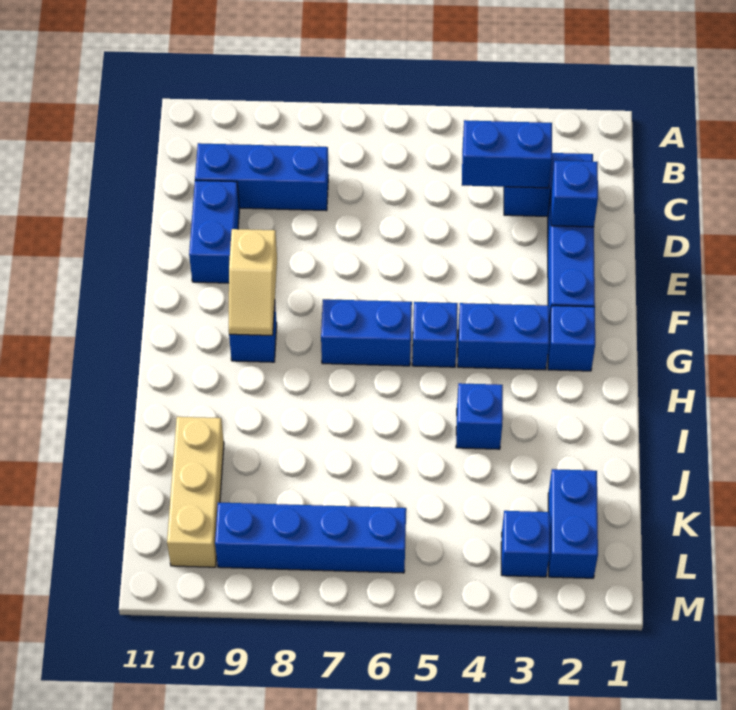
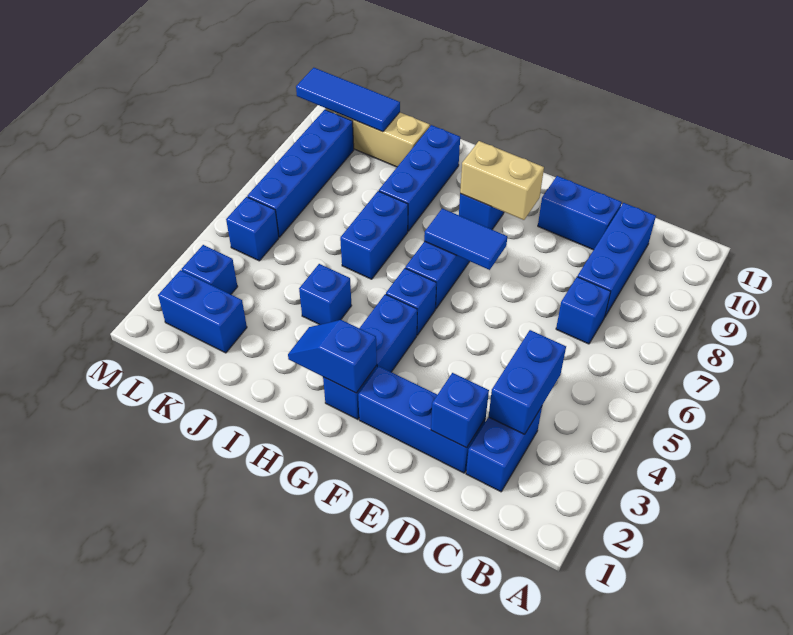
none -> blue 1x1 brick [556,277,611,344]
none -> blue 1x2 tile [424,208,507,270]
tan 1x2 slope [229,229,277,335] -> tan 1x2 brick [460,141,544,220]
none -> blue 1x2 slope [288,320,377,393]
none -> blue 1x2 brick [340,191,408,279]
none -> blue 1x3 brick [379,125,460,231]
none -> blue 1x3 tile [296,68,400,132]
none -> blue 1x1 brick [226,197,279,261]

